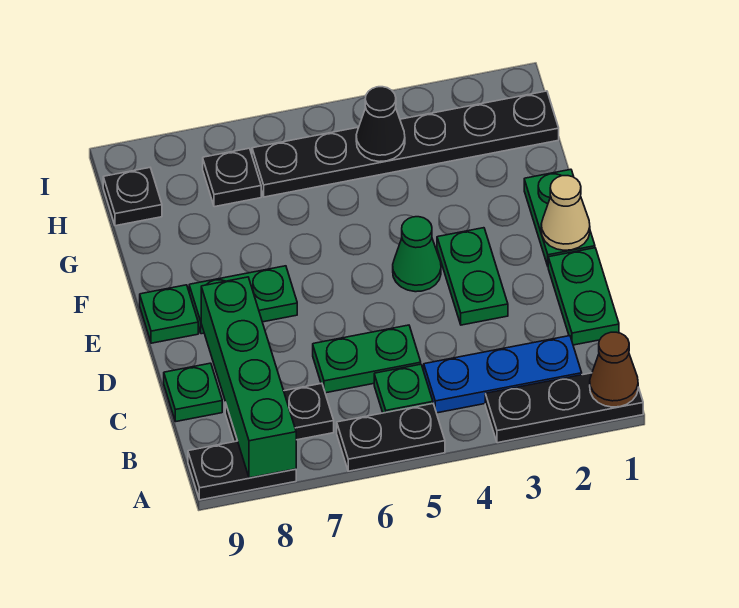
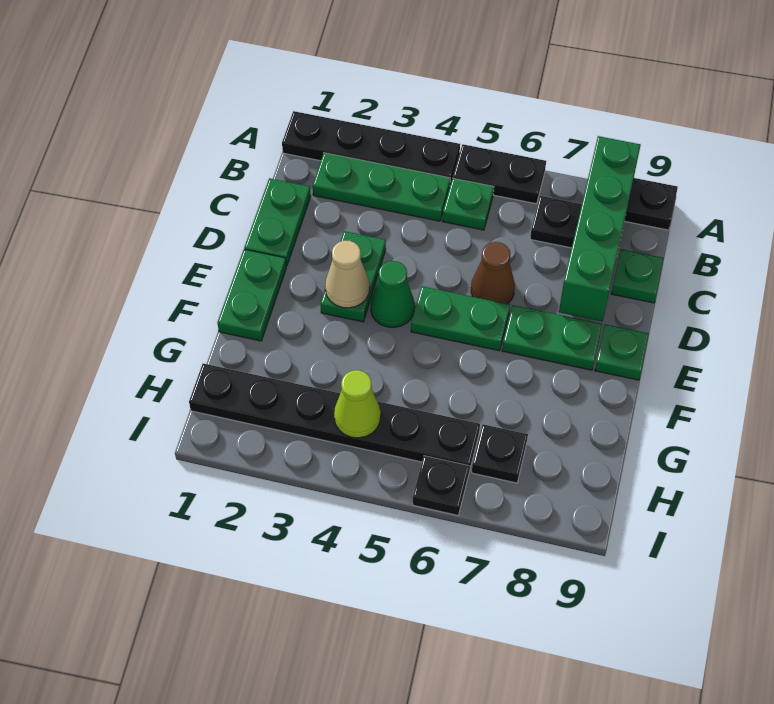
black 1x3 plate [485,373,643,443] -> black 1x4 plate [282,111,460,185]
brown 1x1 cone [590,332,638,407] -> brown 1x1 cone moved to [471,242,515,304]
blue 1x3 plate [424,336,582,413] -> green 1x3 plate [313,153,450,221]
green 1x2 plate [313,325,421,393] -> green 1x2 plate moved to [411,286,510,351]
tan 1x1 cone [541,176,590,250] -> tan 1x1 cone moved to [325,241,370,308]
black 1x1 cone [356,87,405,162] -> lime 1x1 cone [334,370,381,438]
black 1x1 plate [103,168,162,226] -> black 1x1 plate moved to [412,456,470,515]

